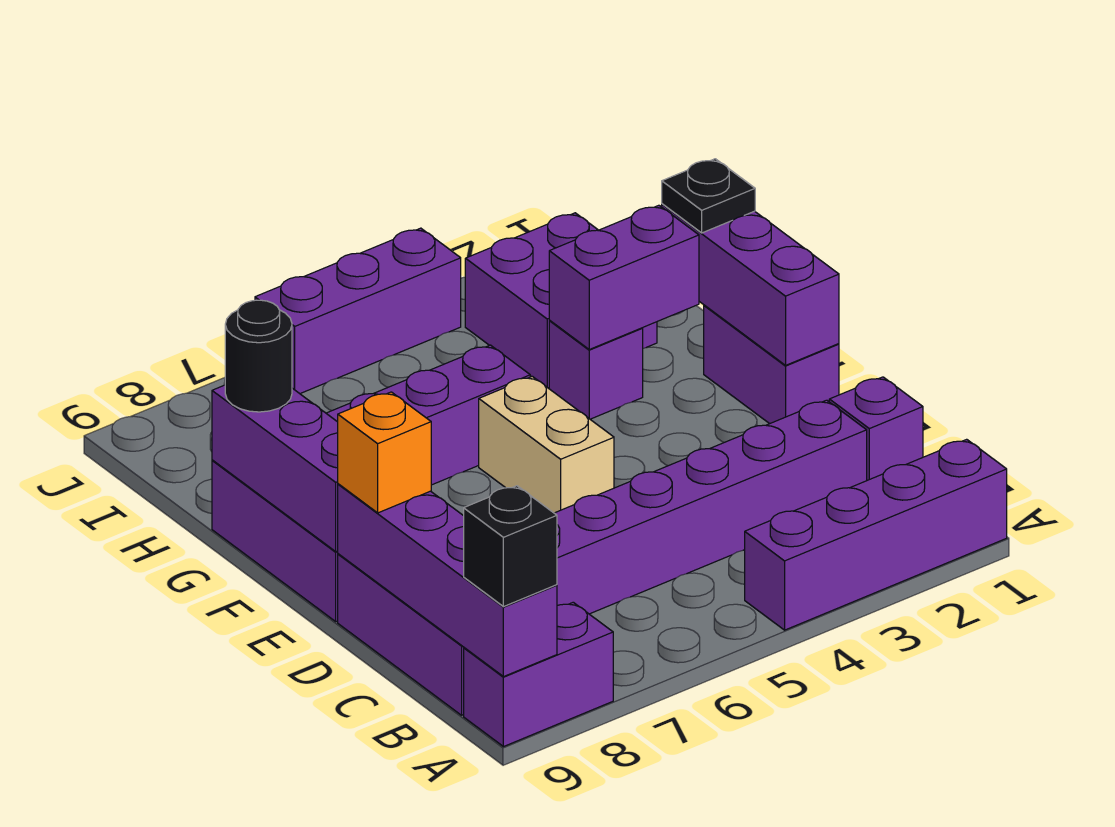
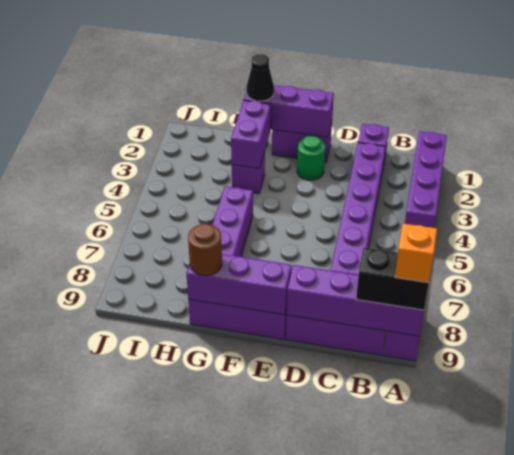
black 1x1 brick [464,486,557,607] -> black 1x2 brick [356,248,429,310]
orange 1x1 brick [338,392,431,513] -> orange 1x1 brick moved to [395,224,437,283]
none -> green 1x1 round brick [297,135,325,180]
tan 1x2 brick [479,376,614,513] -> none
black 1x1 plate [662,159,755,233] -> black 1x1 cone [246,54,274,101]
black 1x1 round brick [225,300,292,412] -> brown 1x1 round brick [188,223,222,276]
purple 2x2 brick [465,213,657,388] -> none
purple 1x3 brick [255,228,461,394] -> none

